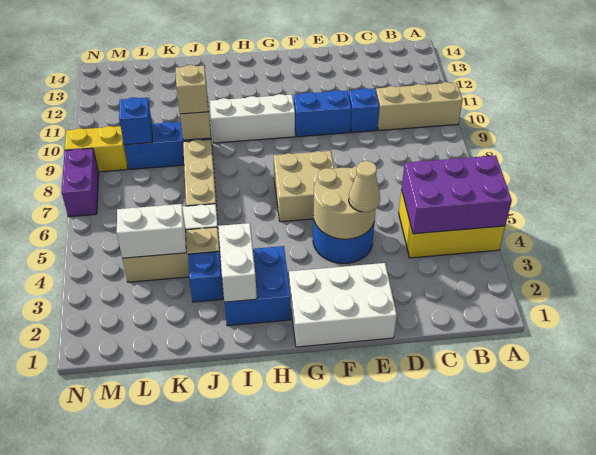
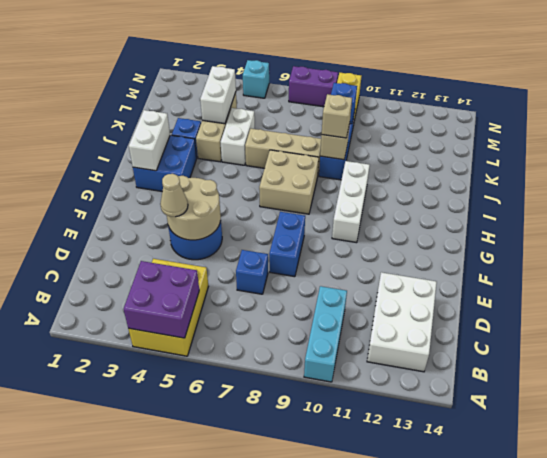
purple 2x3 brick [402,155,512,234] -> purple 2x2 brick [124,261,199,338]
tan 1x3 brick [376,82,463,130] -> cyan 1x3 brick [304,286,347,382]
blue 1x1 brick [349,88,379,133] -> blue 1x1 brick moved to [236,250,268,294]
white 2x3 brick [289,263,397,347] -> white 2x3 brick moved to [367,272,437,372]
blue 1x2 brick [294,90,351,137] -> blue 1x2 brick moved to [269,212,305,277]
tan 2x2 brick [274,151,334,222] -> tan 2x2 brick moved to [259,150,319,214]
white 1x2 brick [218,223,257,302] -> white 1x2 brick turned to [129,110,170,171]
none -> cyan 1x1 brick [243,60,269,98]

